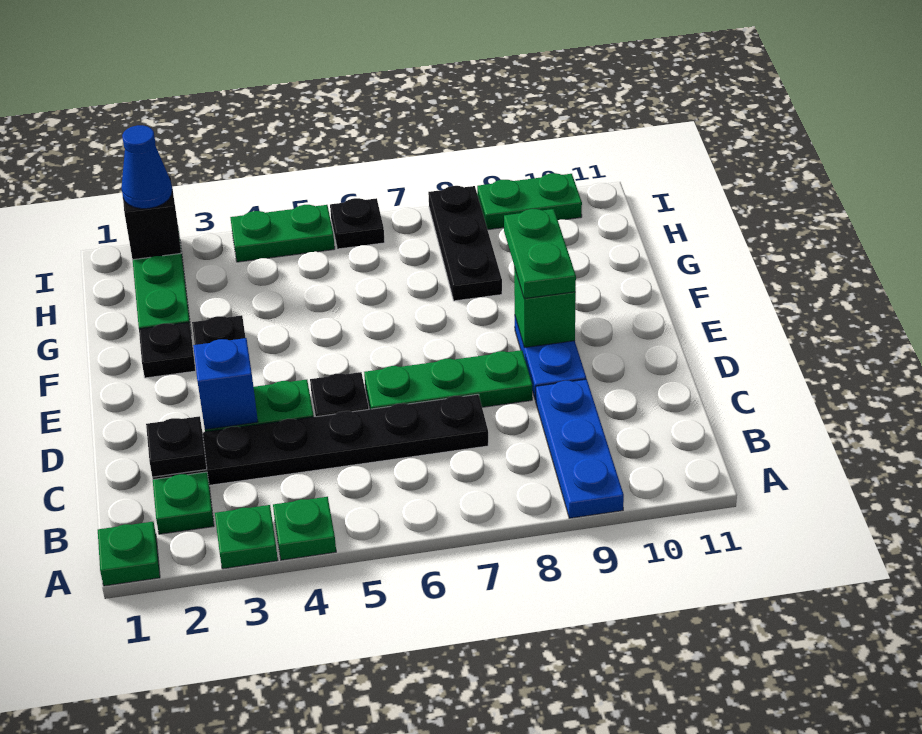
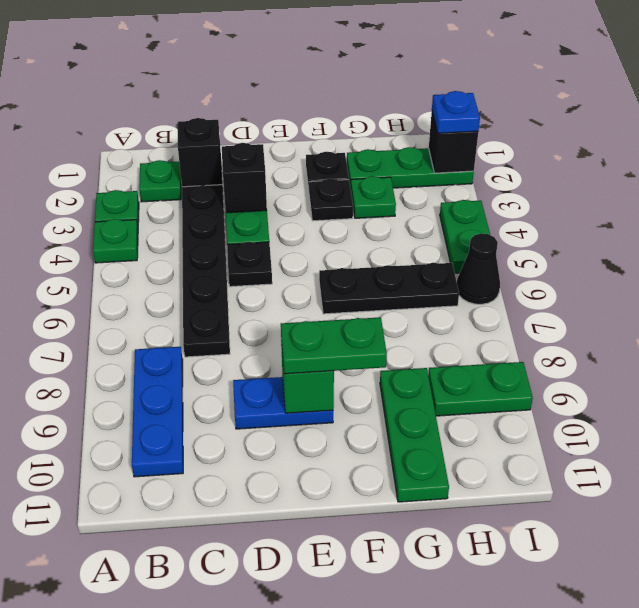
green 1x1 plate [98,522,160,586] -> green 1x1 plate moved to [351,176,396,218]
blue 1x3 plate [536,379,624,518] -> blue 1x3 plate turned to [132,347,183,477]
black 1x1 plate [146,416,207,477] -> black 1x1 brick [178,118,222,187]
blue 1x1 brick [193,338,258,430] -> black 1x1 brick [222,143,267,213]
green 1x3 plate [364,350,532,409] -> green 1x3 plate moved to [380,368,449,502]
black 1x3 plate [428,186,502,301] -> black 1x3 plate moved to [319,263,459,314]
blue 1x1 cone [121,125,172,209] -> blue 1x1 plate [432,91,480,133]
black 1x1 plate [330,198,385,249] -> black 1x1 cone [457,233,500,304]
green 1x2 plate [477,173,582,230] -> green 1x2 plate turned to [428,362,533,416]

